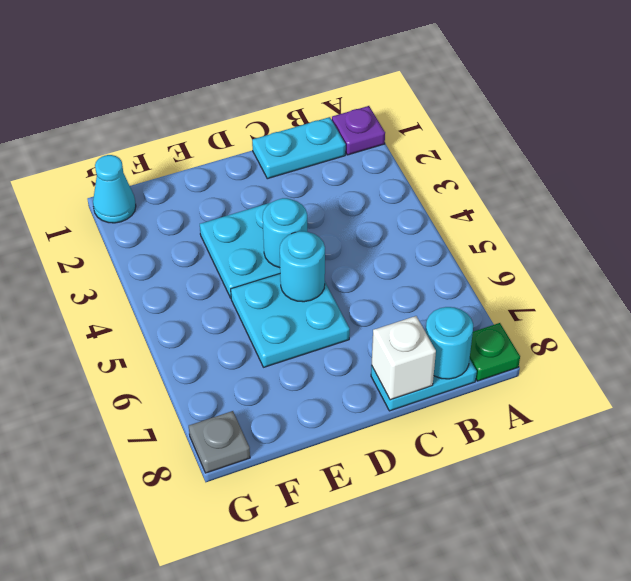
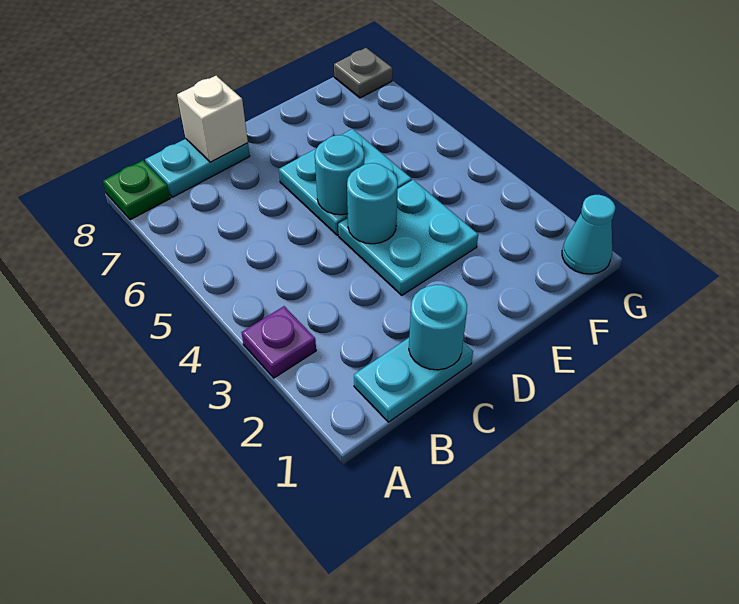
purple 1x1 plate [332,106,385,155] -> purple 1x1 plate moved to [241,306,316,378]
cyan 1x1 round brick [426,307,473,379] -> cyan 1x1 round brick moved to [409,285,467,370]

